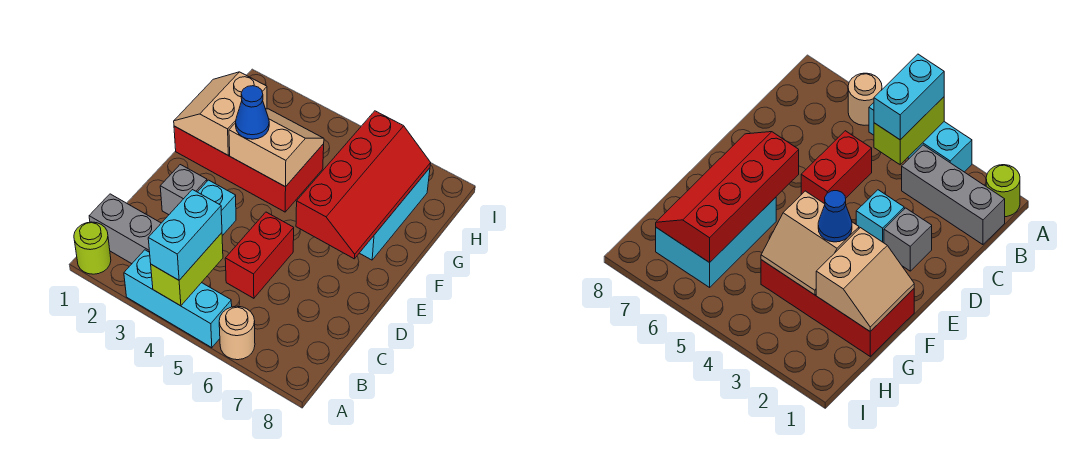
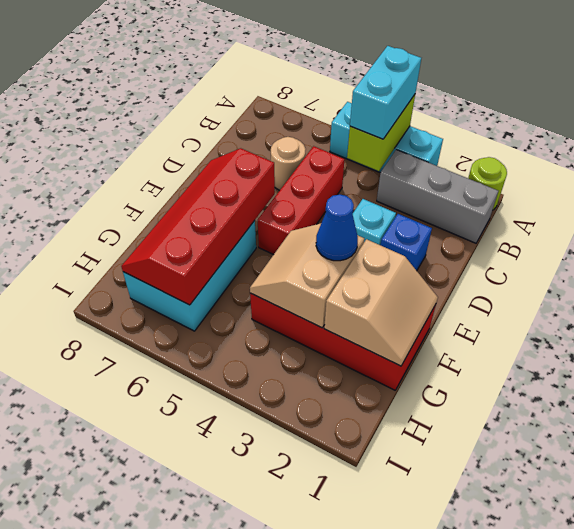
tan 1x1 round brick [219,306,255,360] -> tan 1x1 round brick moved to [271,137,306,191]
red 1x2 brick [225,212,294,298] -> red 1x3 brick [258,146,345,255]
grey 1x1 brick [160,165,207,215] -> blue 1x1 brick [381,214,432,271]
tan 2x2 slope [229,109,324,187] -> tan 2x2 slope turned to [250,223,364,328]

